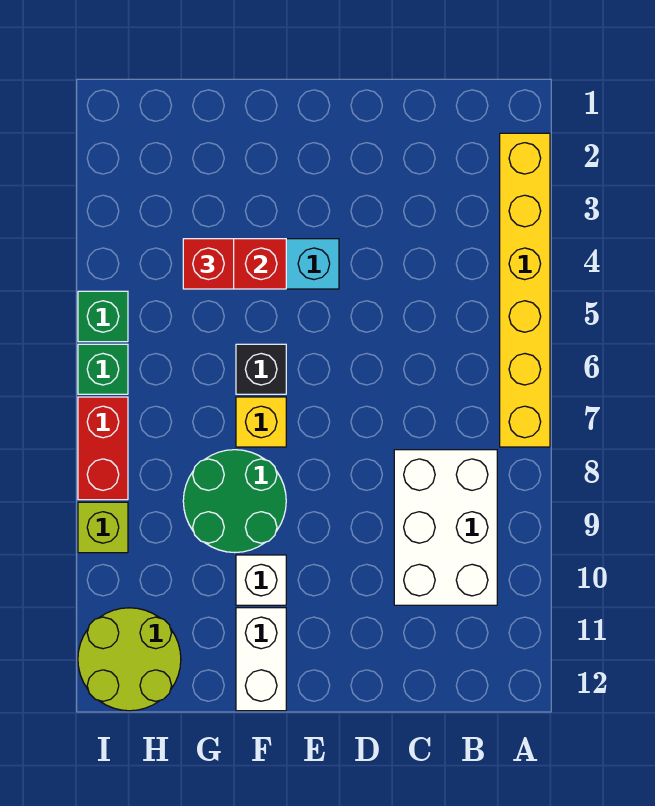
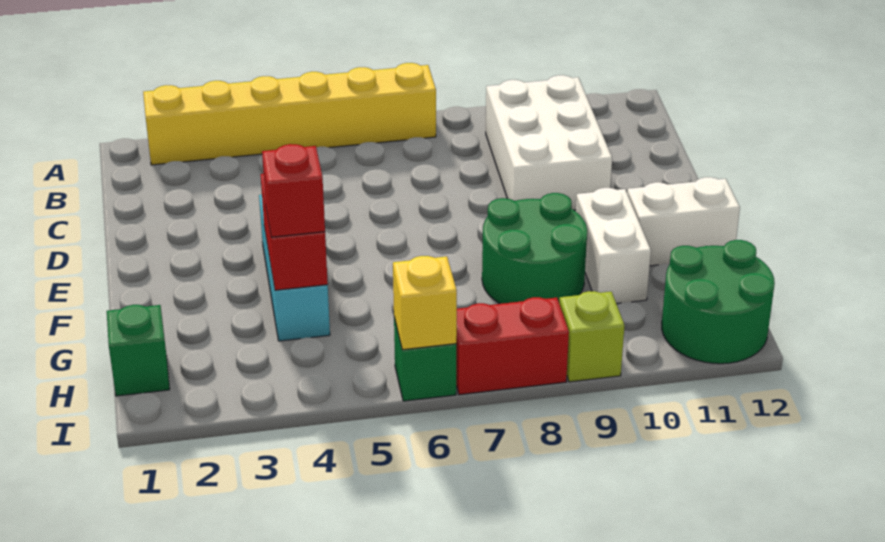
white 2x3 brick [394,450,497,605] -> white 2x3 brick turned to [486,75,612,210]
black 1x1 brick [236,344,286,394] -> none
yellow 1x1 brick [236,397,286,447] -> yellow 1x1 brick moved to [393,256,457,350]
white 1x1 brick [236,555,286,605] -> white 1x2 brick [576,188,651,304]
lime 2x2 round brick [78,608,181,711] -> green 2x2 round brick [662,240,775,364]
green 1x1 brick [78,291,128,342] -> green 1x1 brick moved to [107,305,170,396]

